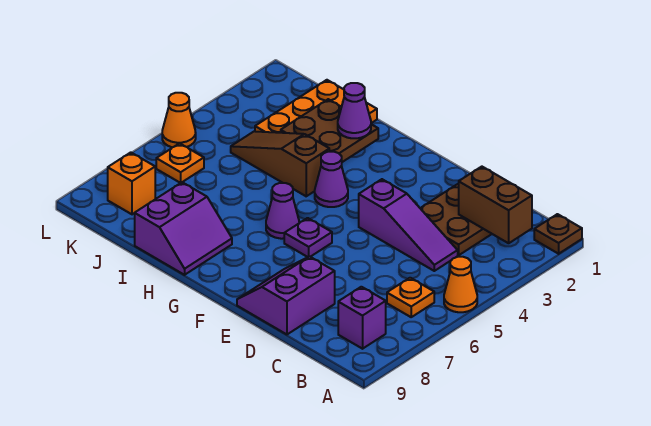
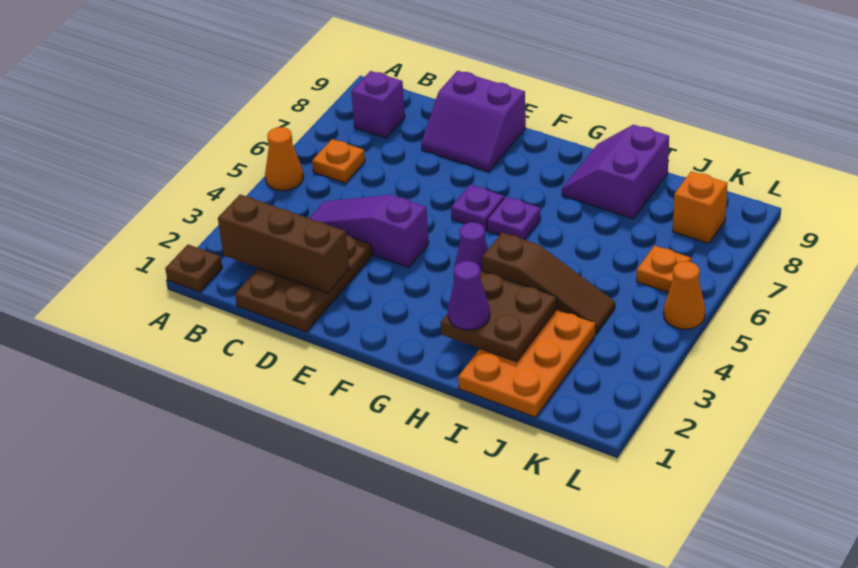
brown 1x2 brick [459,167,532,243] -> brown 1x3 brick [218,194,349,293]
purple 2x2 slope [237,257,335,334] -> purple 2x2 slope turned to [421,71,526,172]
purple 1x1 cone [266,183,299,239] -> purple 1x1 plate [487,197,541,240]

